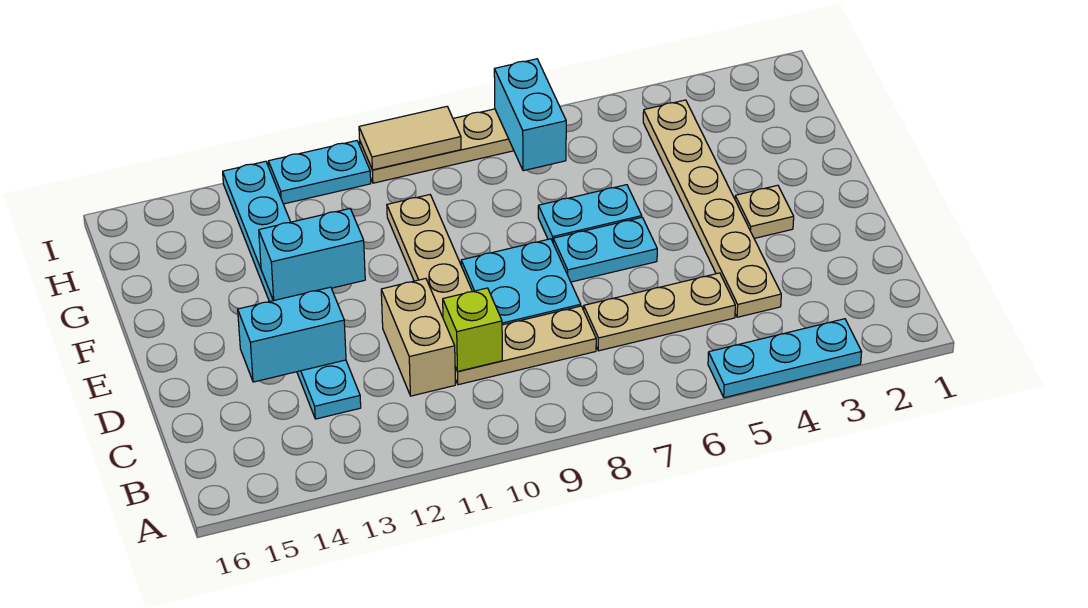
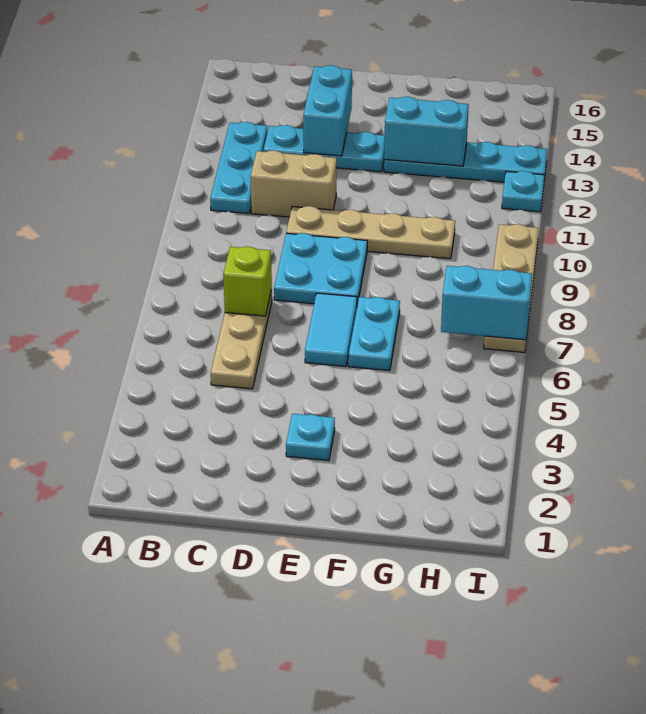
cyan 1x3 plate [708,319,862,398] -> cyan 1x3 plate moved to [210,122,267,214]
tan 1x6 plate [643,100,781,317] -> none
tan 1x3 plate [455,306,596,385] -> none
lime 1x1 brick [443,288,502,372] -> lime 1x1 brick moved to [223,247,272,316]
tan 1x1 plate [735,185,794,238] -> cyan 1x1 plate [286,414,335,461]
cyan 1x2 plate [553,217,657,282] -> cyan 1x2 tile [305,293,357,367]
cyan 1x2 brick [259,209,365,300] -> cyan 1x2 brick turned to [384,97,469,166]
tan 1x2 tile [359,107,461,170] -> none
cyan 1x2 plate [268,141,371,204] -> cyan 1x1 plate [502,171,545,212]

